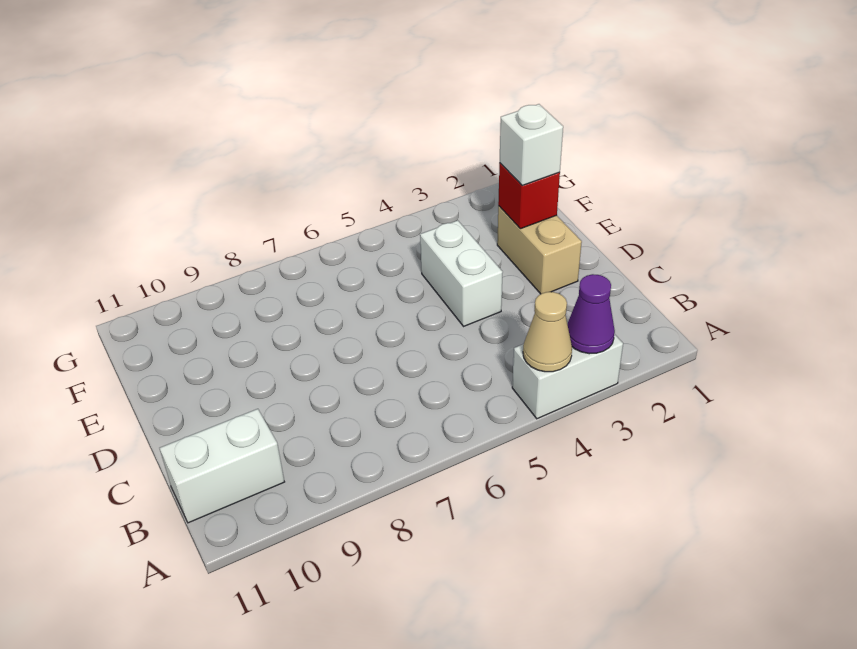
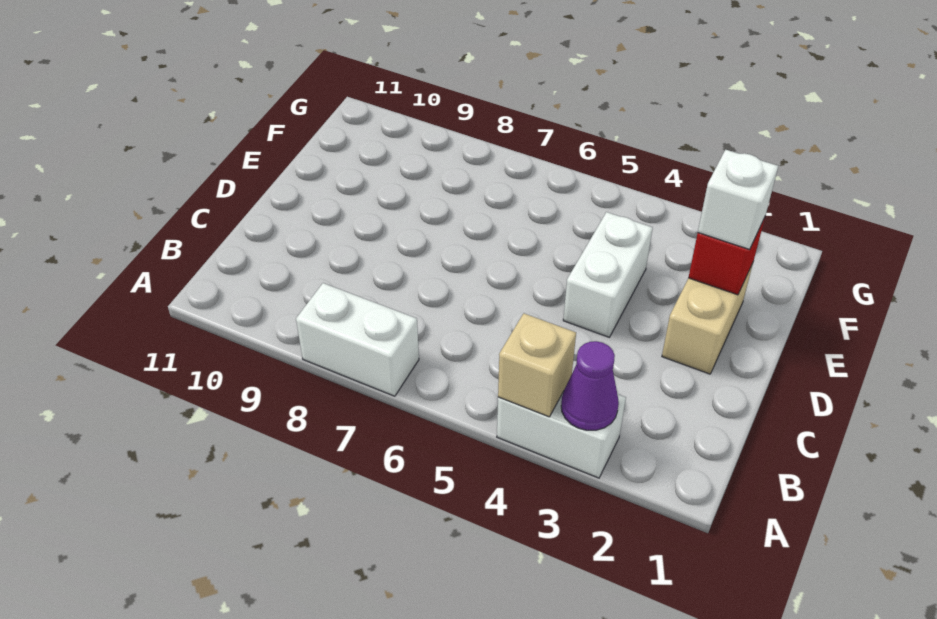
tan 1x1 cone [523,292,572,372] -> tan 1x1 brick [498,314,576,417]
white 1x2 brick [160,409,284,523] -> white 1x2 brick moved to [296,283,419,396]

